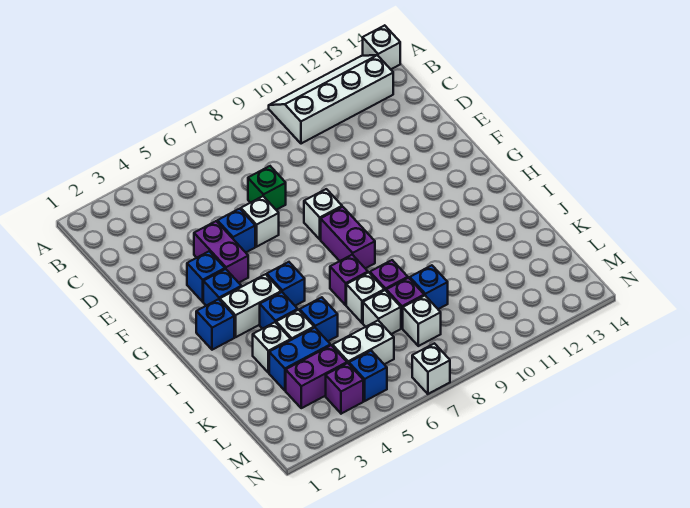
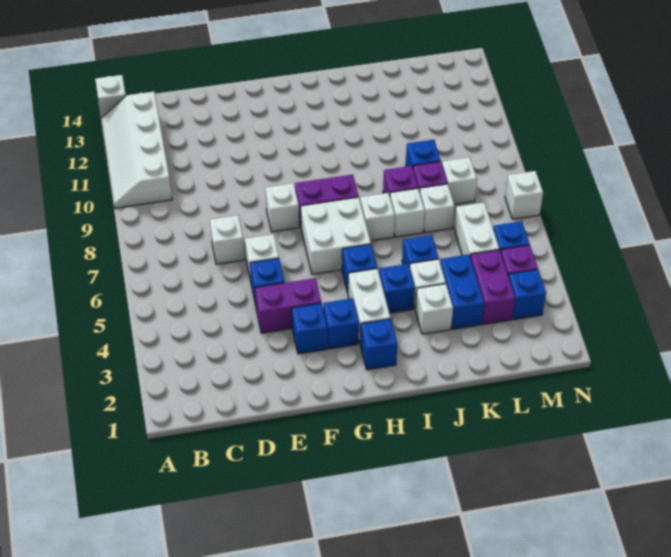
green 1x1 brick [248,166,286,210] -> white 1x1 brick [210,215,245,264]
none -> white 2x2 brick [301,197,371,274]
purple 1x1 brick [330,255,368,305] -> white 1x1 brick [360,193,395,241]
none -> blue 1x1 brick [509,269,546,319]

